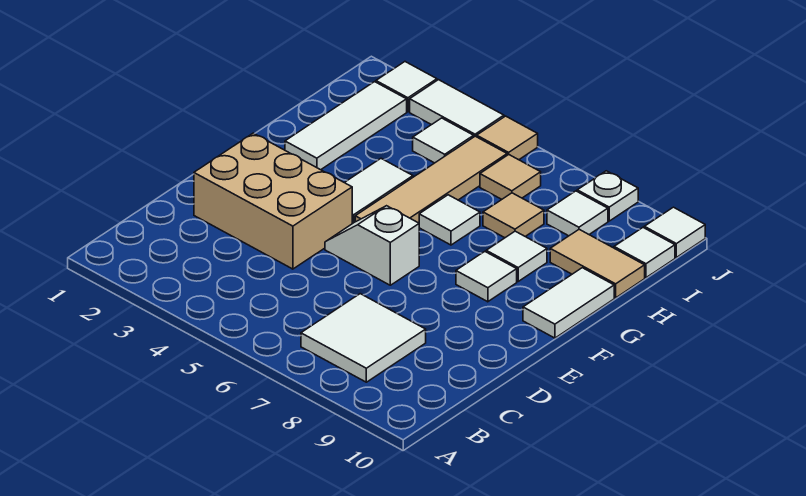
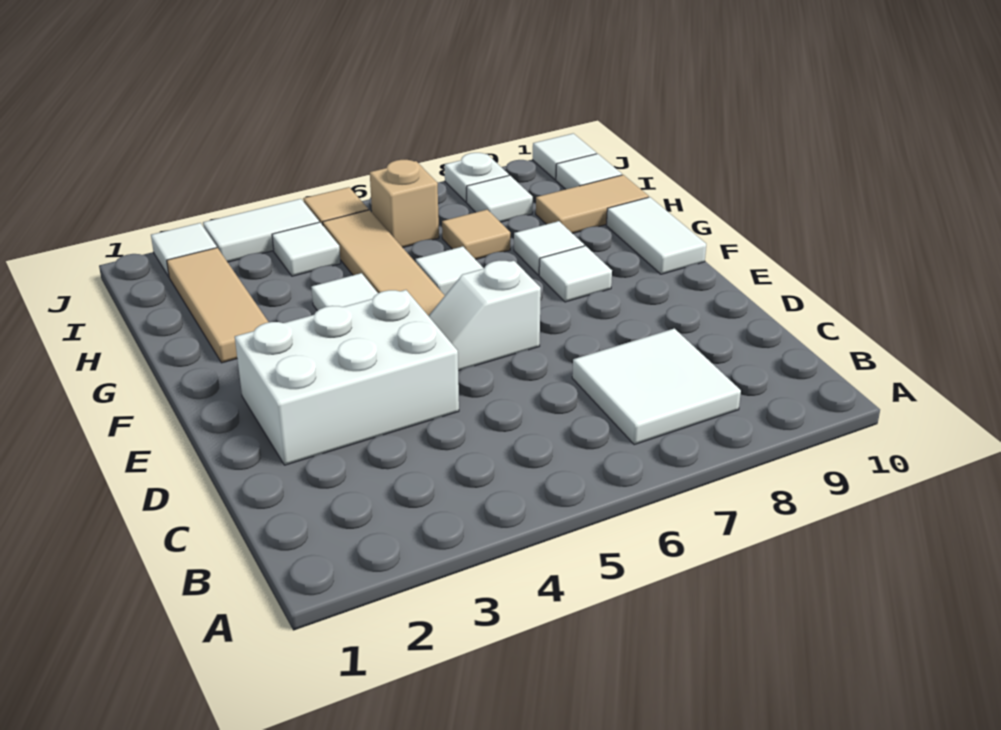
tan 2x3 brick [194,133,352,269] -> white 2x3 brick [235,290,459,465]
white 1x3 tile [285,82,407,170] -> tan 1x3 tile [167,248,269,363]
tan 1x1 tile [480,155,541,200] -> tan 1x1 brick [370,160,439,248]

